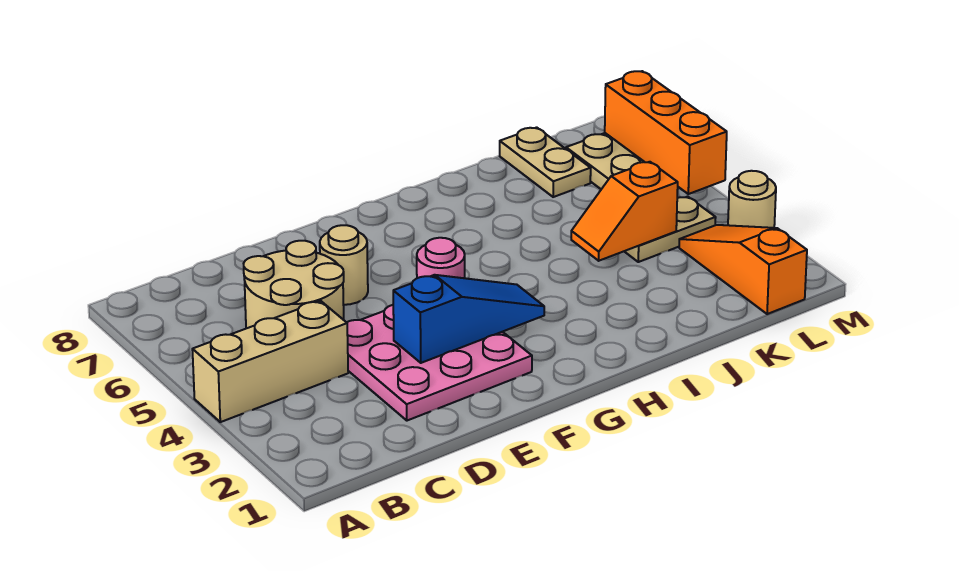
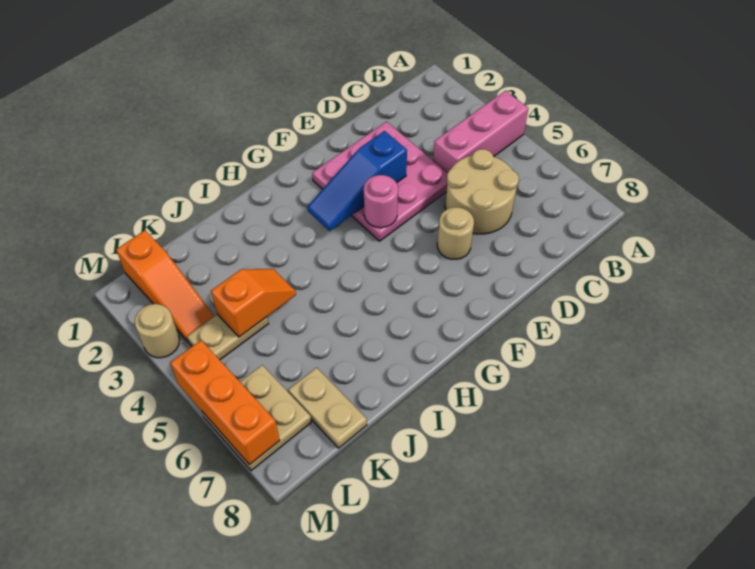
tan 1x3 brick [192,301,348,422] -> pink 1x3 brick [433,91,529,172]

